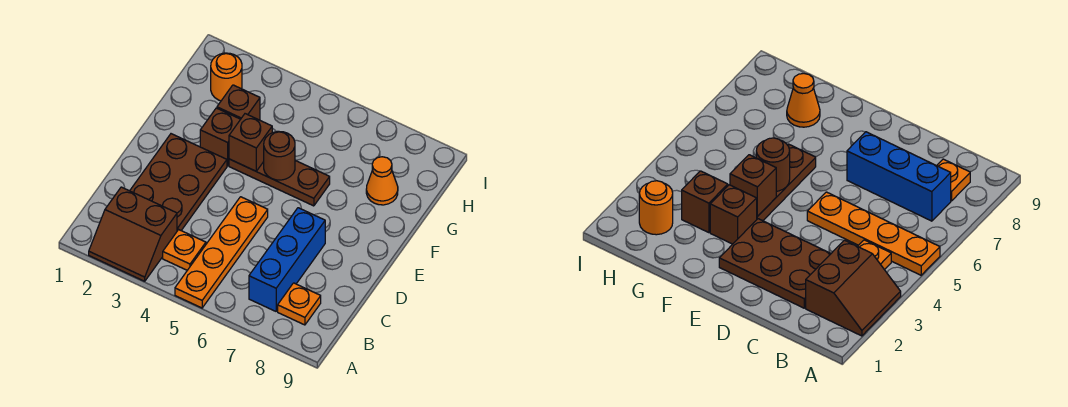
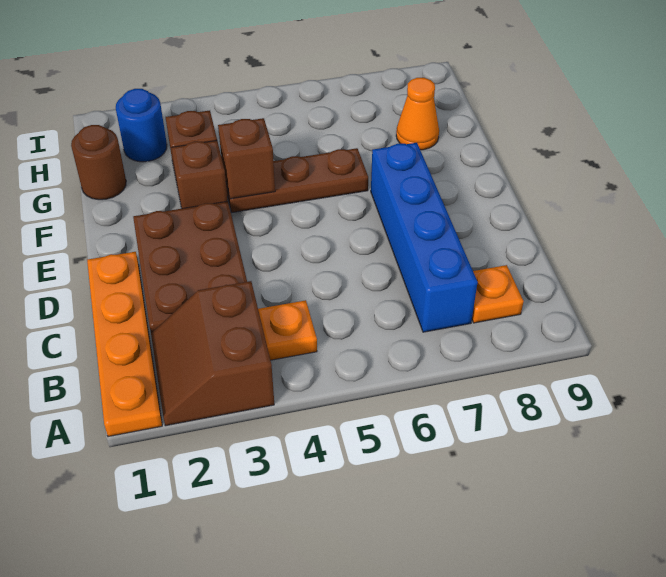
brown 2x2 slope [89,187,177,281] -> brown 2x2 slope turned to [151,281,274,426]
orange 1x4 plate [175,197,268,308] -> orange 1x4 plate moved to [87,252,162,437]
blue 1x3 brick [249,208,325,311] -> blue 1x4 brick [371,143,478,332]
brown 1x1 round brick [264,131,295,180] -> brown 1x1 round brick moved to [71,125,126,200]
orange 1x1 round brick [211,53,242,101] -> blue 1x1 round brick [116,89,167,162]

